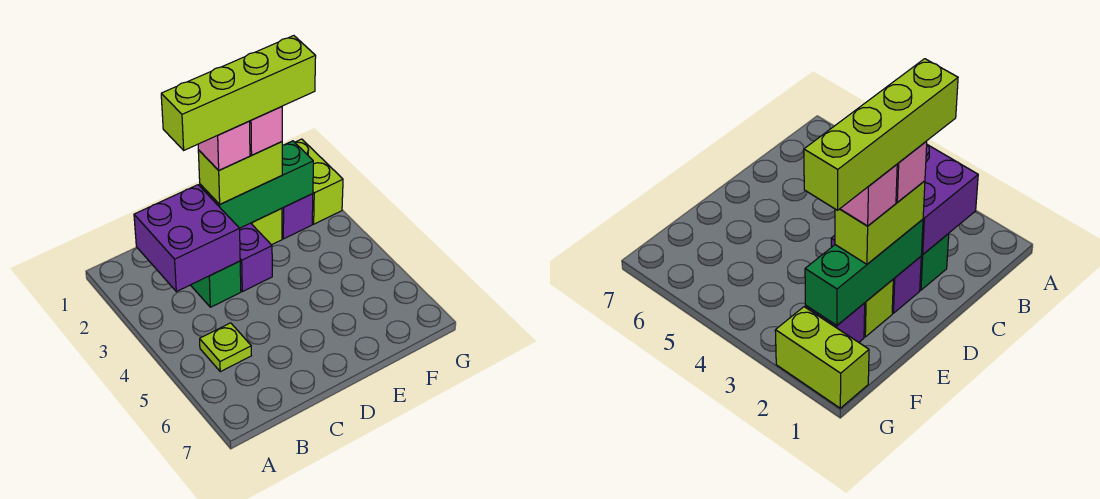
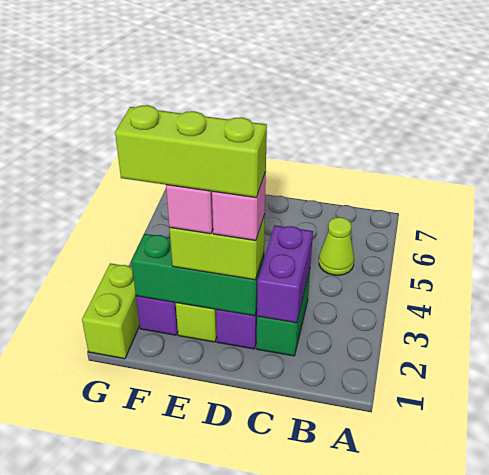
purple 2x2 brick [134,185,240,292] -> purple 1x2 brick [257,225,313,323]
lime 1x1 plate [200,323,251,372] -> lime 1x1 cone [319,217,354,275]
lime 1x4 brick [161,36,316,150] -> lime 1x3 brick [115,105,267,198]

